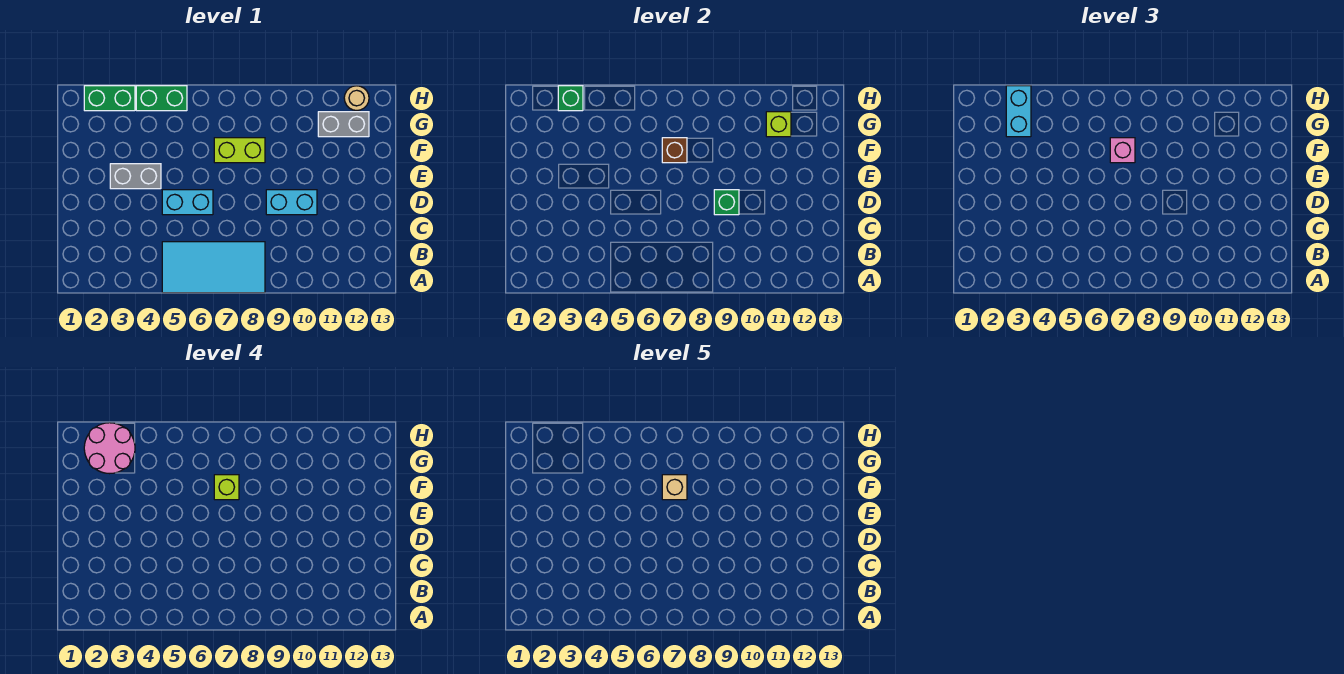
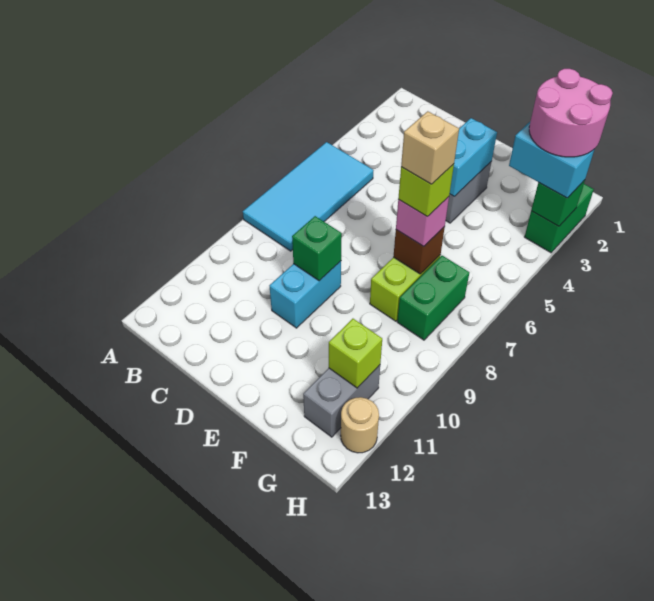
cyan 1x2 brick [162,190,213,215] -> cyan 1x2 brick moved to [450,118,497,196]
green 1x2 brick [136,86,187,111] -> green 1x2 brick moved to [397,256,469,340]

